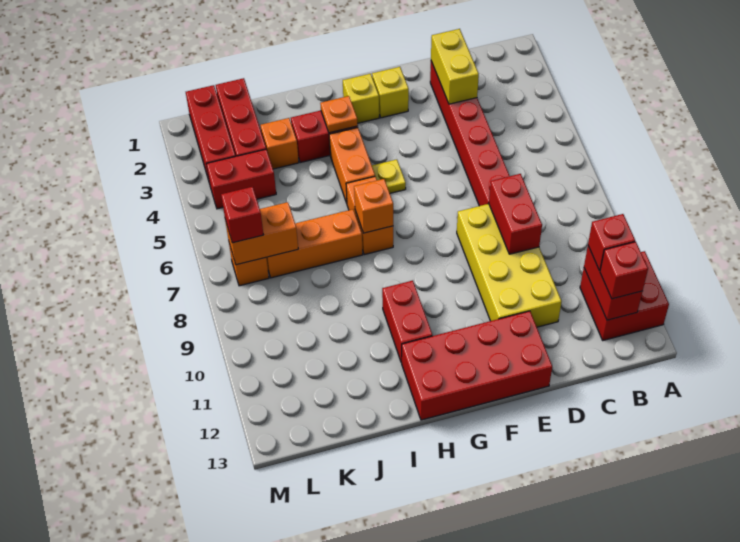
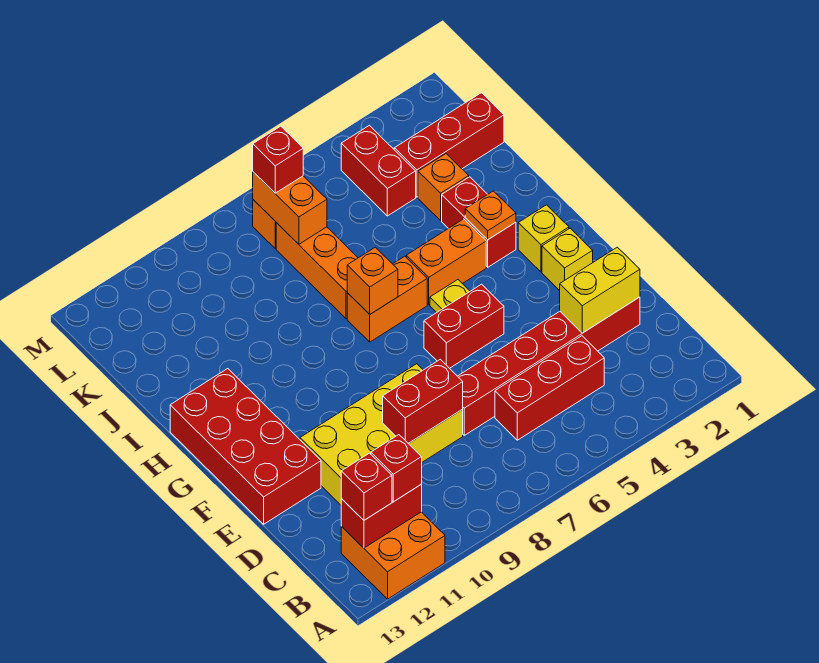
red 2x2 brick [580,251,669,340] -> orange 2x2 brick [341,512,445,599]
red 1x2 brick [382,281,432,363] -> red 1x2 brick moved to [424,284,504,368]
red 1x3 brick [186,85,236,180] -> red 1x3 brick moved to [495,336,604,440]

